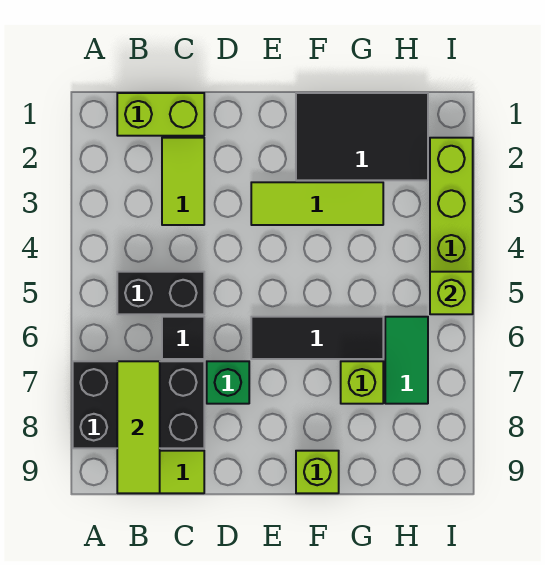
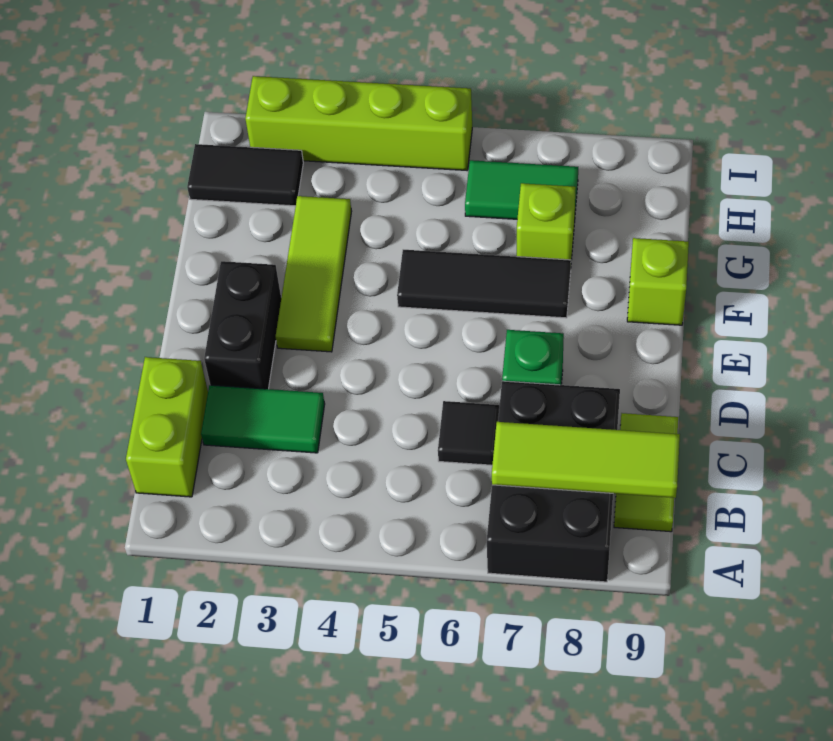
black 1x2 brick [117,272,204,314] -> black 1x2 brick moved to [204,261,281,389]
lime 1x2 tile [162,138,204,225] -> green 1x2 tile [201,385,325,453]
black 1x3 tile [251,317,383,359] -> black 1x3 tile turned to [397,250,571,318]
black 2x3 tile [296,93,428,180] -> black 1x2 tile [187,144,303,206]
lime 1x1 brick [430,272,473,314] -> none

